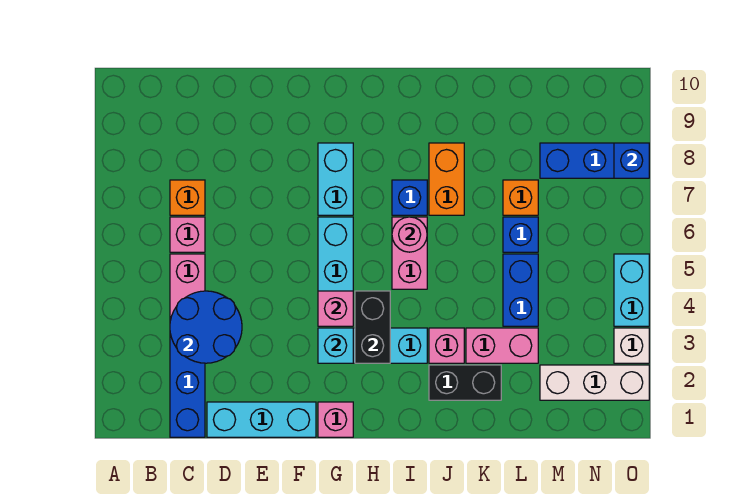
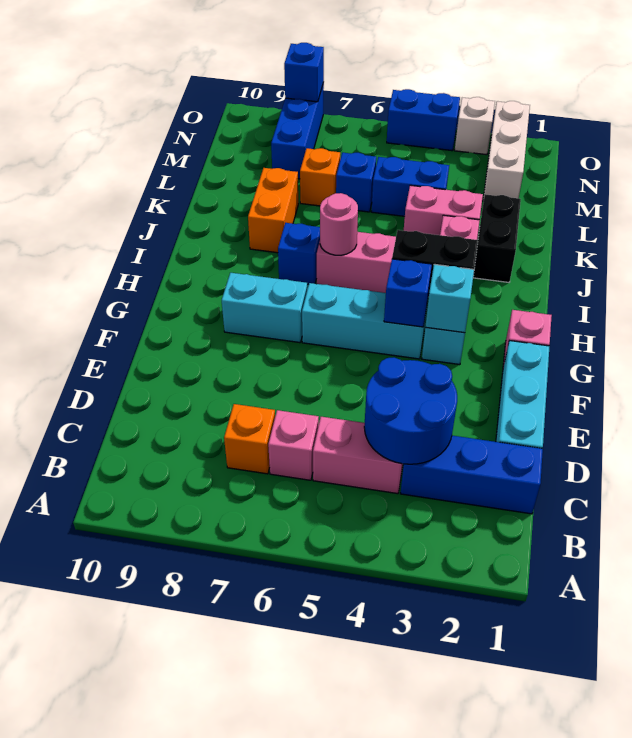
pink 1x1 brick [318,291,353,326] -> blue 1x1 brick [384,259,432,327]
orange 1x2 brick [429,143,464,215] -> orange 1x2 brick turned to [248,168,298,253]
pink 1x2 brick [466,328,538,363] -> pink 1x2 brick turned to [404,185,483,235]
cyan 1x2 brick [614,254,649,326] -> blue 1x2 brick [387,89,460,151]

